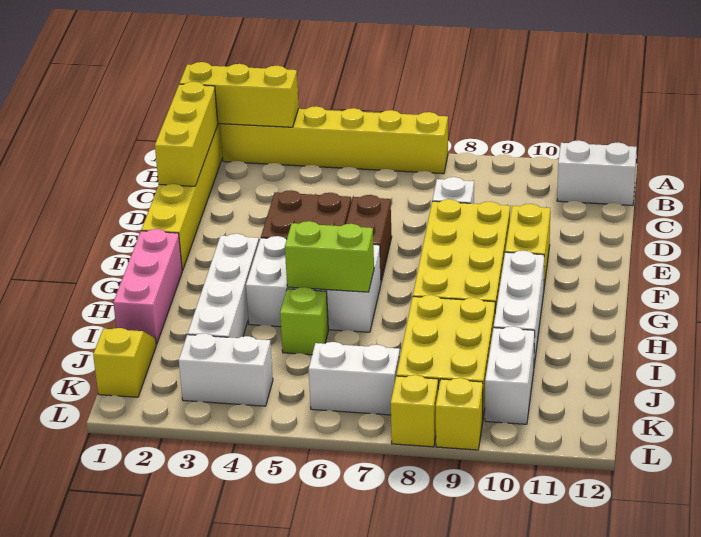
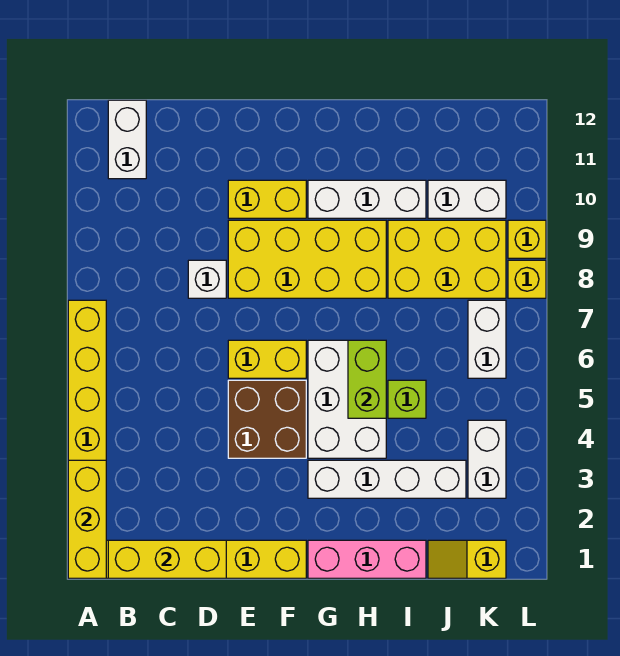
brown 1x2 brick [346,195,392,282] -> yellow 1x2 brick [228,340,306,378]

